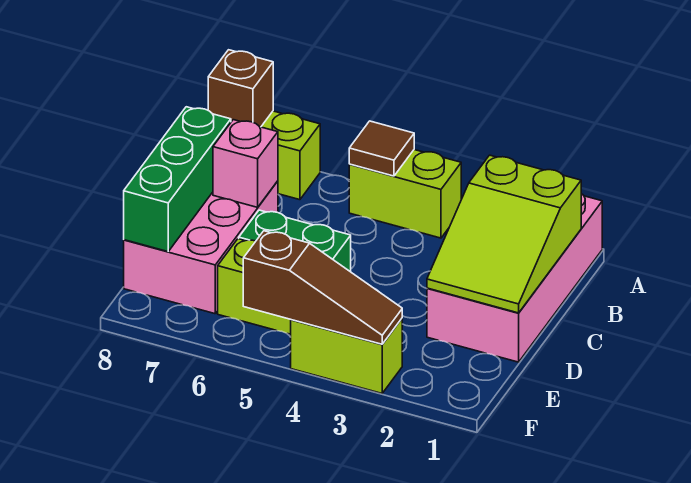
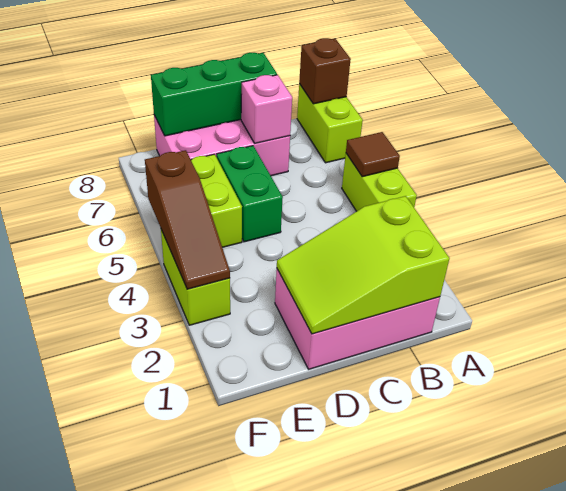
pink 2x4 brick [427,194,602,362] -> pink 2x3 brick [275,269,440,369]

